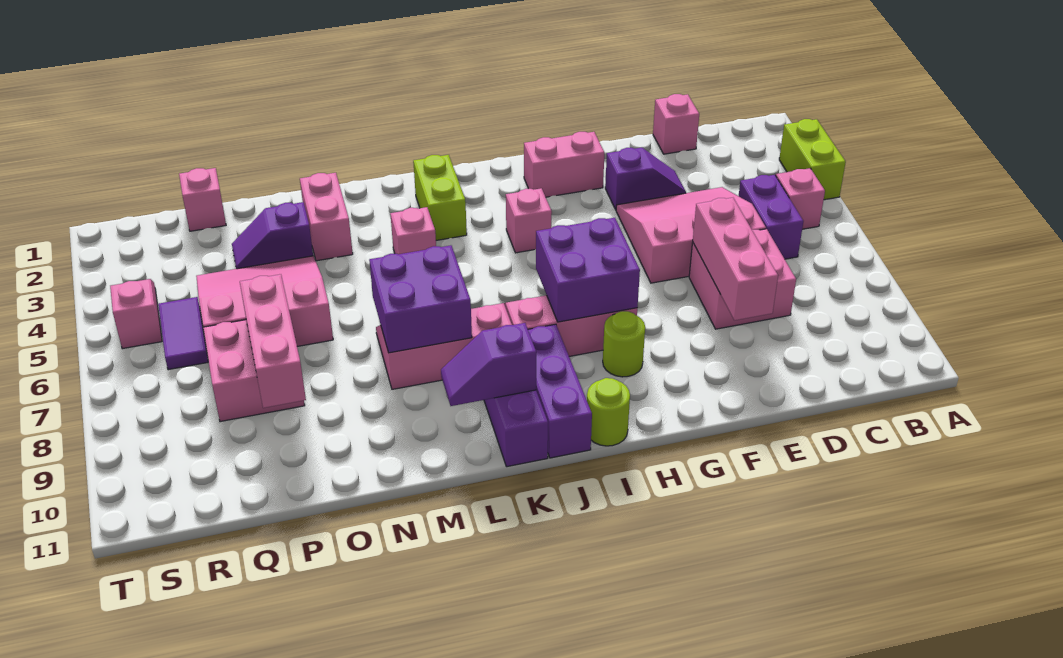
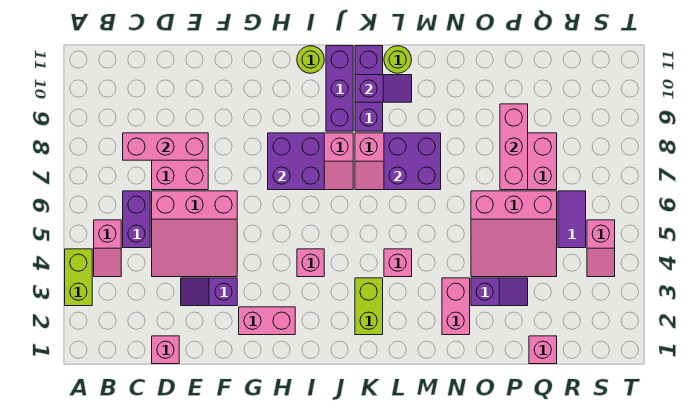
pink 1x3 brick [693,198,778,320] -> pink 1x3 brick turned to [123,133,208,160]
lime 1x1 round brick [603,311,645,377] -> lime 1x1 round brick moved to [384,46,412,73]

